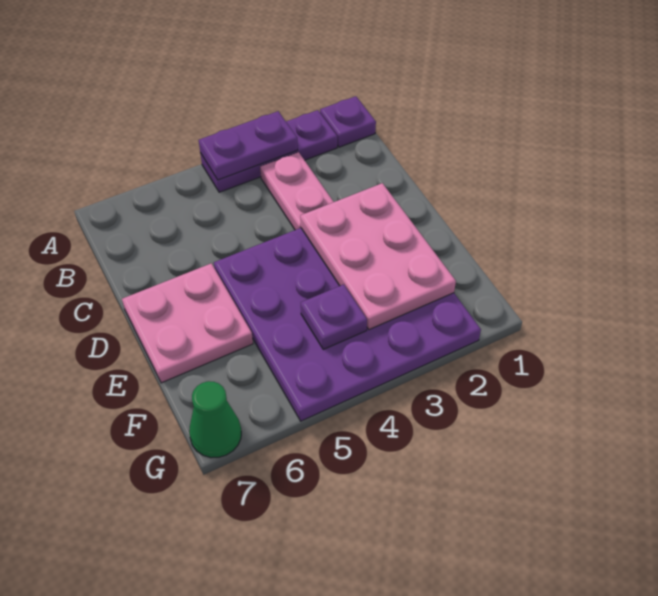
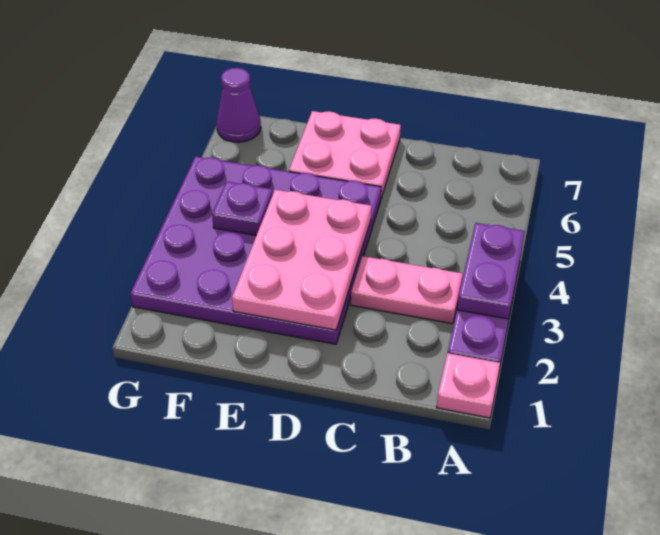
purple 1x1 plate [320,96,376,147] -> pink 1x1 plate [437,353,500,418]
pink 2x3 plate [300,183,456,330] -> pink 2x3 plate turned to [232,190,371,330]
green 1x1 cone [189,381,241,458] -> purple 1x1 cone [217,68,261,142]

